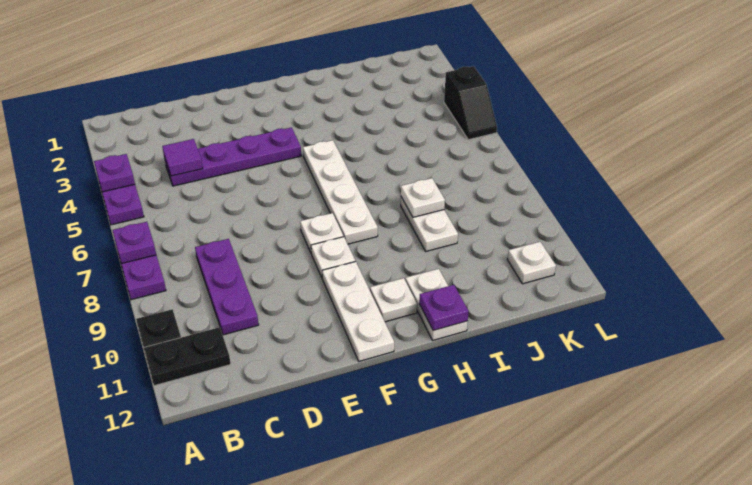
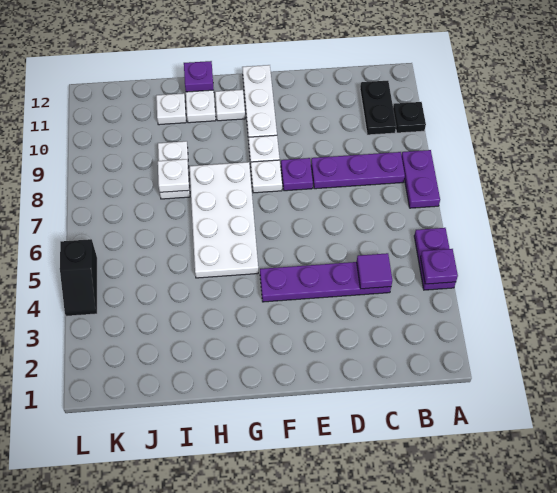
purple 1x1 plate [113,222,156,264] -> purple 1x1 plate moved to [281,158,313,191]
black 1x2 plate [144,327,231,386] -> black 1x2 plate turned to [360,81,396,135]
purple 1x3 plate [195,239,259,335] -> purple 1x3 plate turned to [311,152,405,189]
white 1x4 plate [303,140,378,244] -> white 2x4 plate [190,162,258,278]
white 1x1 plate [507,242,556,284] -> white 1x1 plate moved to [156,93,186,125]
black 1x2 slope [444,66,497,140] -> black 1x2 slope turned to [60,239,97,316]

